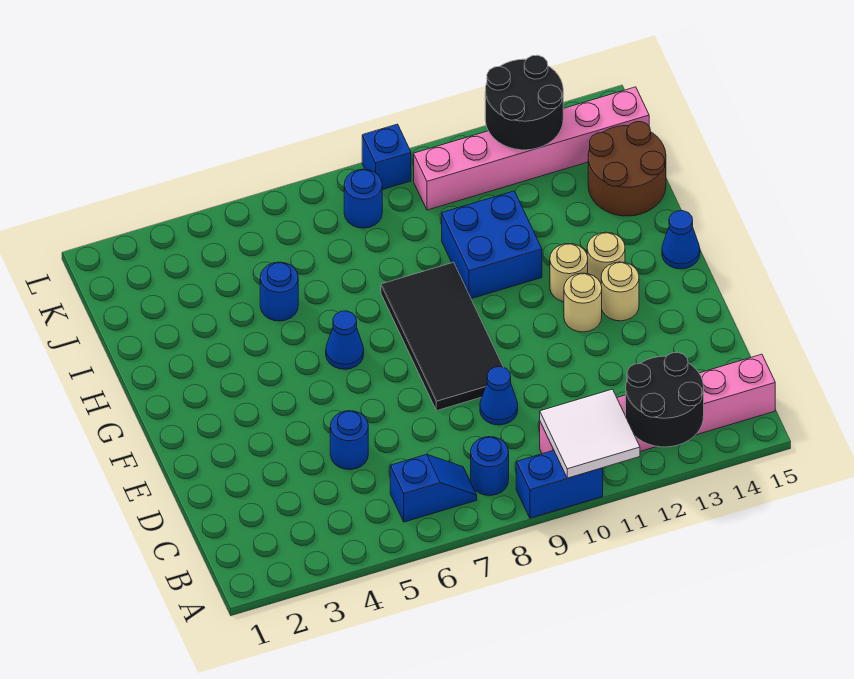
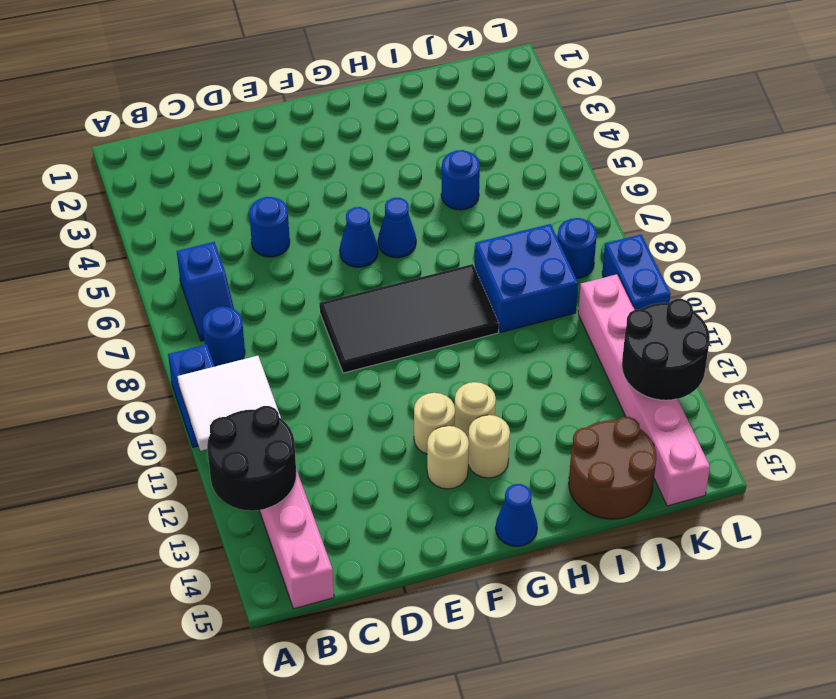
blue 1x1 cone [480,367,518,425] -> blue 1x1 cone moved to [340,207,378,267]
blue 2x2 brick [442,191,542,299] -> blue 2x2 brick moved to [475,224,578,332]
blue 1x1 brick [362,124,411,190] -> blue 1x2 brick [602,234,671,310]

